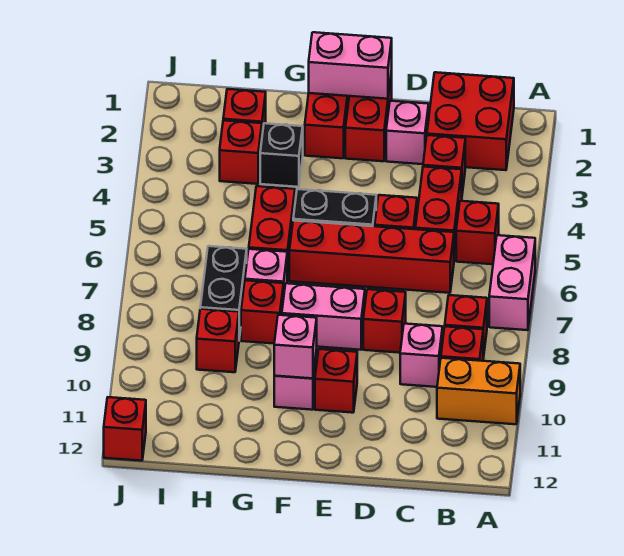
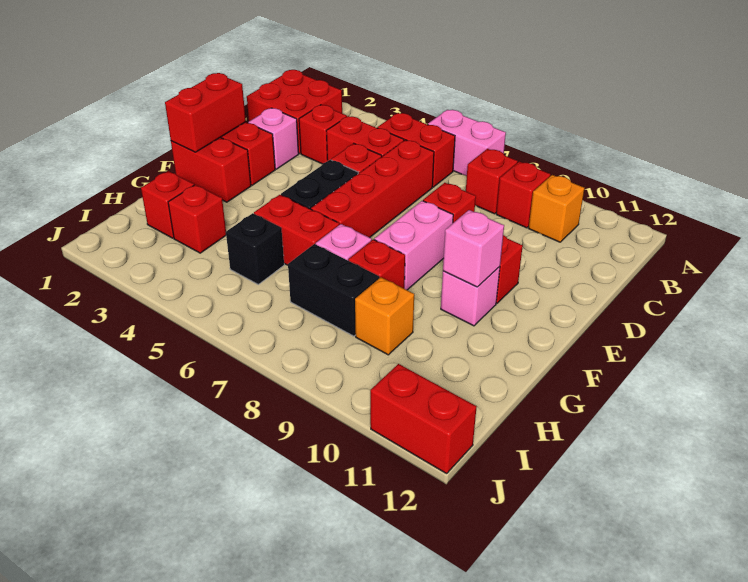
orange 1x2 brick [437,358,520,424] -> orange 1x1 brick [529,175,584,242]
red 1x1 brick [456,201,499,264] -> red 1x2 brick [377,113,455,187]
pink 1x1 brick [400,324,443,387] -> none
pink 1x2 brick [309,32,392,99] -> red 1x2 brick [165,73,246,152]
black 1x1 brick [260,123,303,187] -> black 1x1 brick moved to [226,213,284,284]
red 1x1 brick [197,309,239,372] -> orange 1x1 brick [355,277,414,355]
red 1x1 brick [104,397,146,461] -> red 1x2 brick [370,364,477,474]

